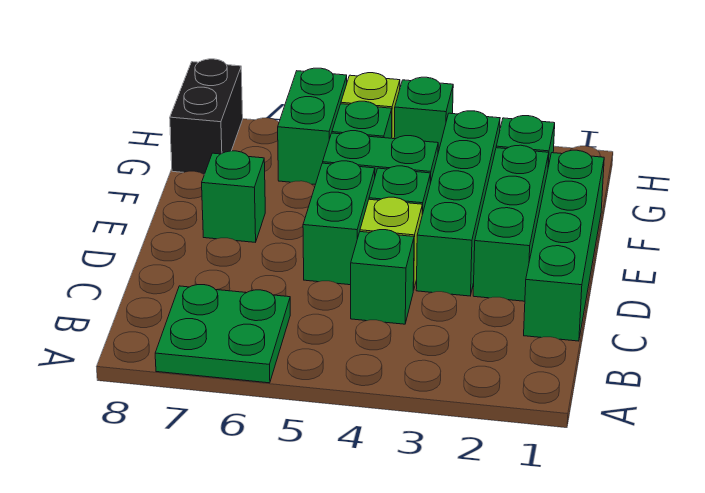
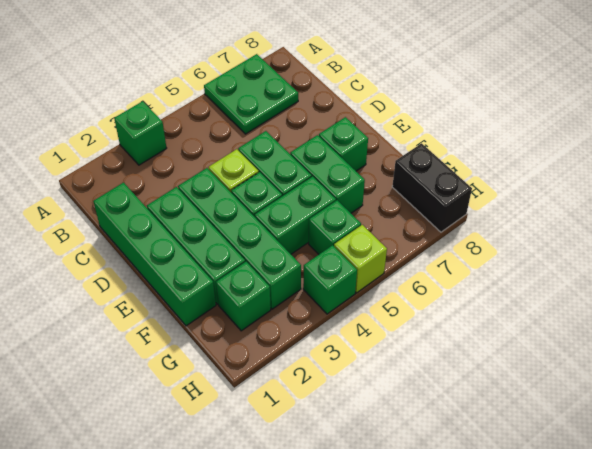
green 1x1 brick [351,230,414,324] -> green 1x1 brick moved to [114,101,167,165]
green 1x2 brick [278,68,347,185] -> green 1x2 brick moved to [290,135,365,213]

